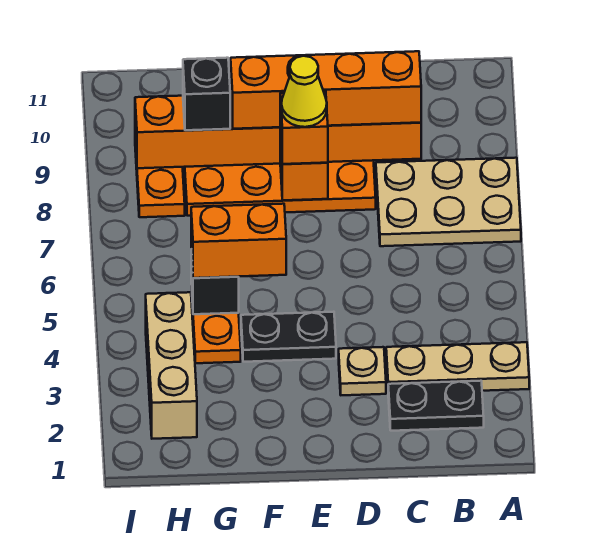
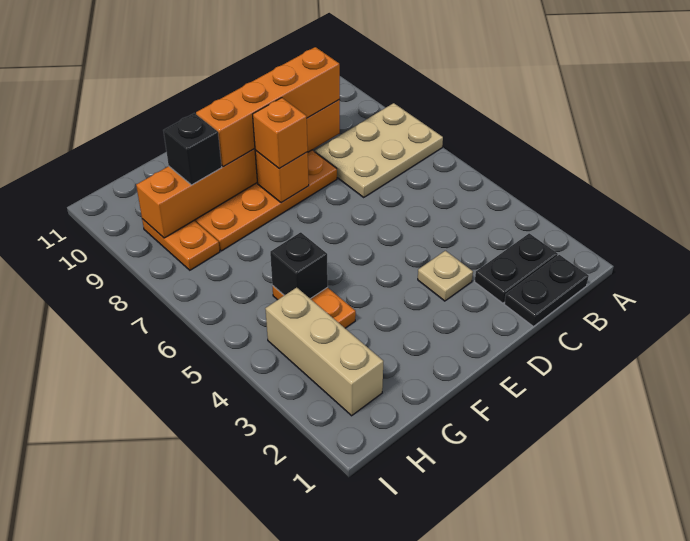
tan 1x3 plate [386,342,529,391] -> none
black 1x2 plate [241,312,336,362] -> black 1x2 plate moved to [504,255,589,326]
yellow 1x1 cone [281,56,327,127] -> none
orange 1x2 brick [191,204,286,278] -> none

